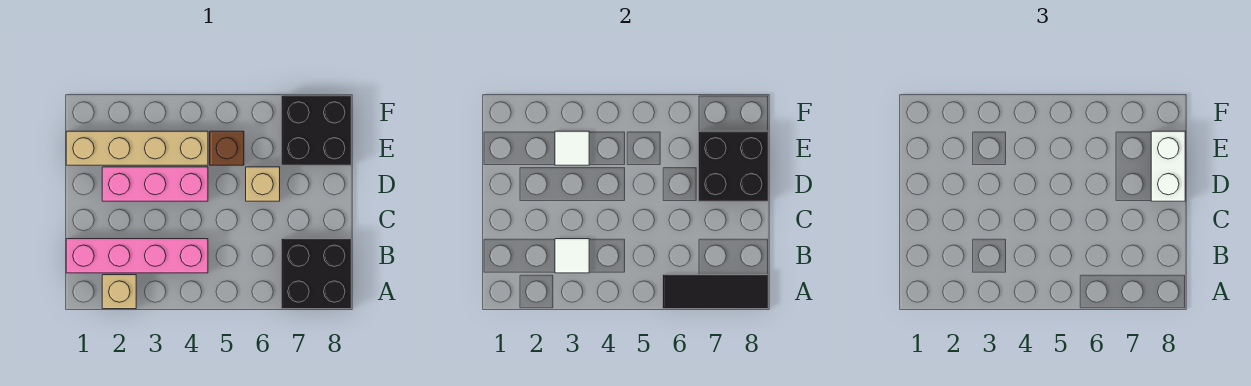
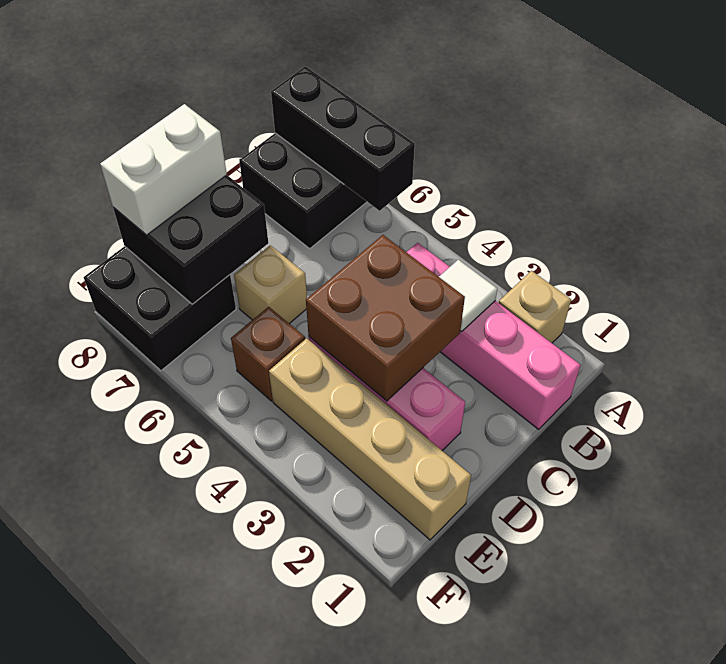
black 1x3 tile [663,275,768,309] -> black 1x3 brick [271,66,415,211]
none -> brown 2x2 brick [306,235,465,401]
white 1x1 tile [555,131,589,165] -> none

